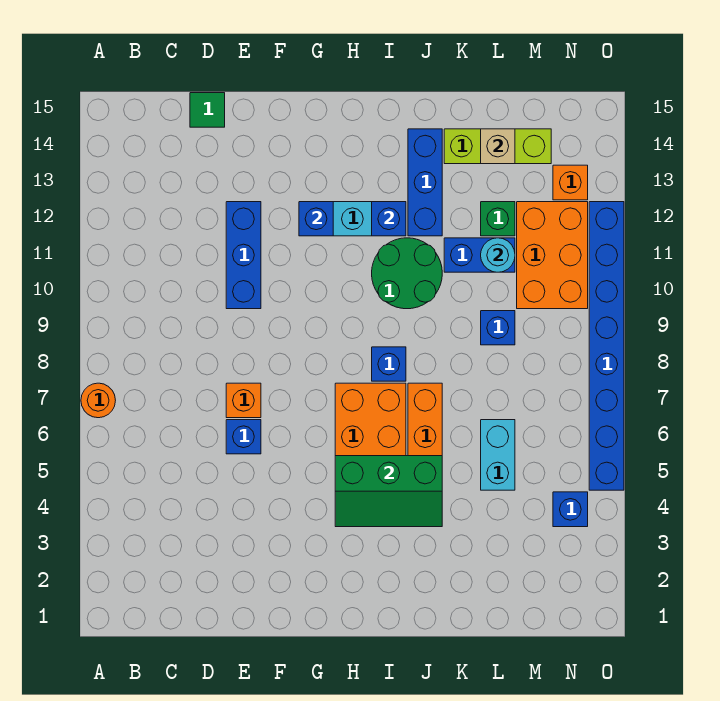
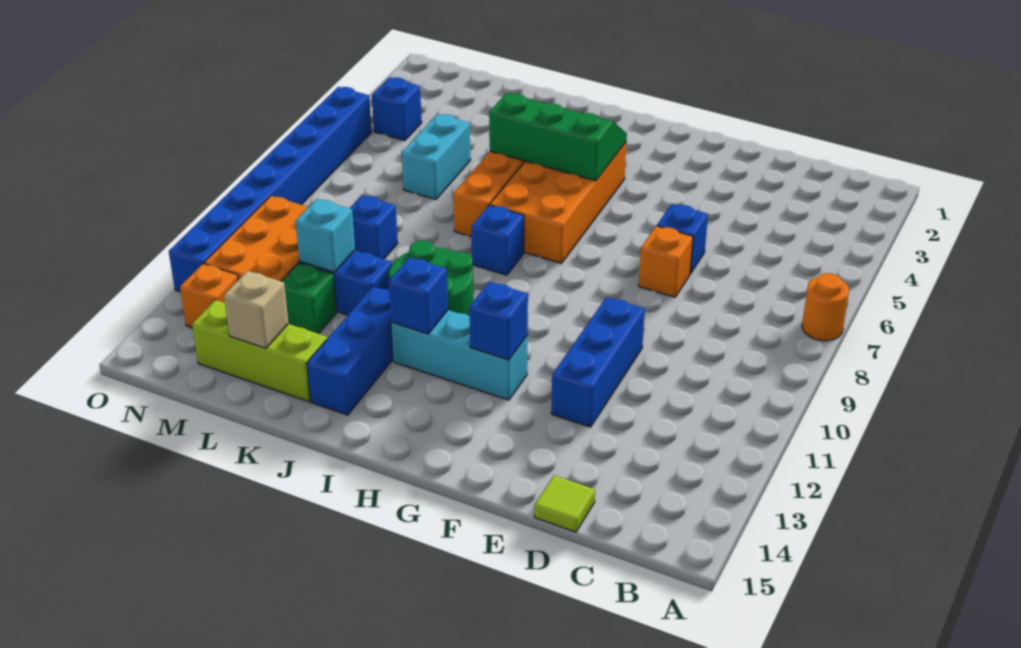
green 1x1 tile [190,93,225,127] -> lime 1x1 tile [534,475,595,532]
cyan 1x1 round brick [481,238,515,272] -> cyan 1x1 brick [296,199,355,272]

